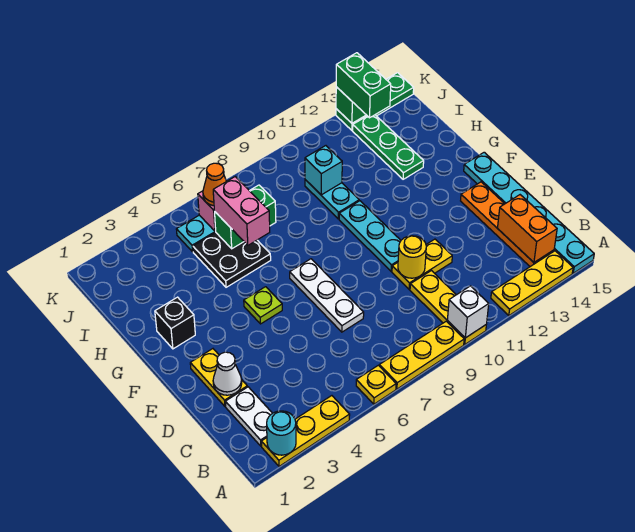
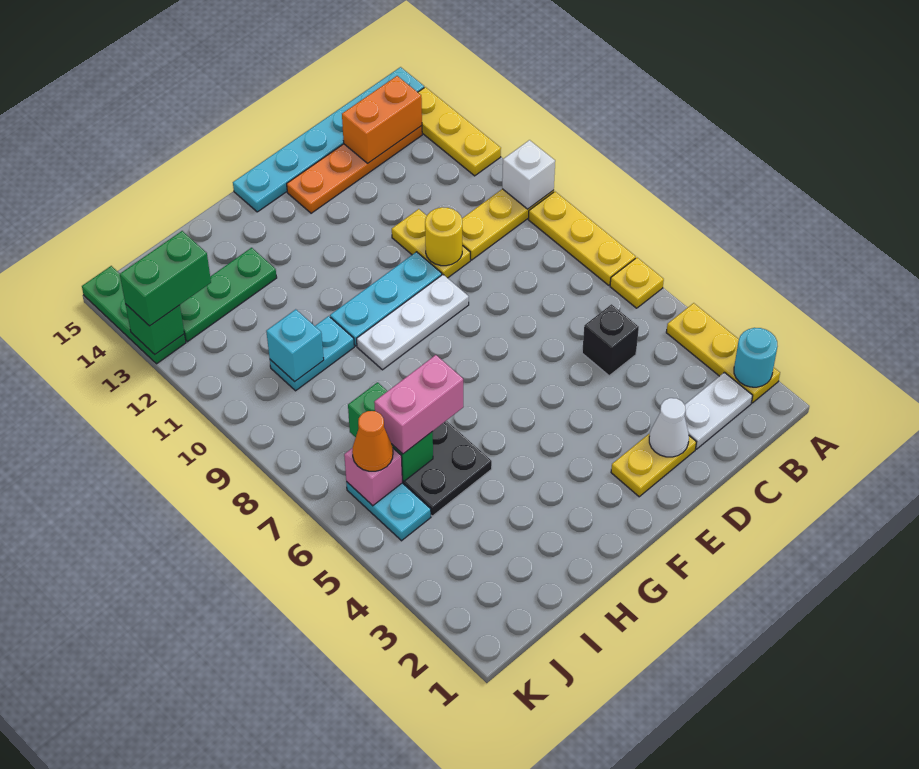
white 1x3 plate [290,259,364,332] -> white 1x3 plate moved to [357,275,469,370]
lime 1x1 plate [244,287,282,324] -> none
black 1x1 brick [155,297,195,349] -> black 1x1 brick moved to [582,304,639,376]

